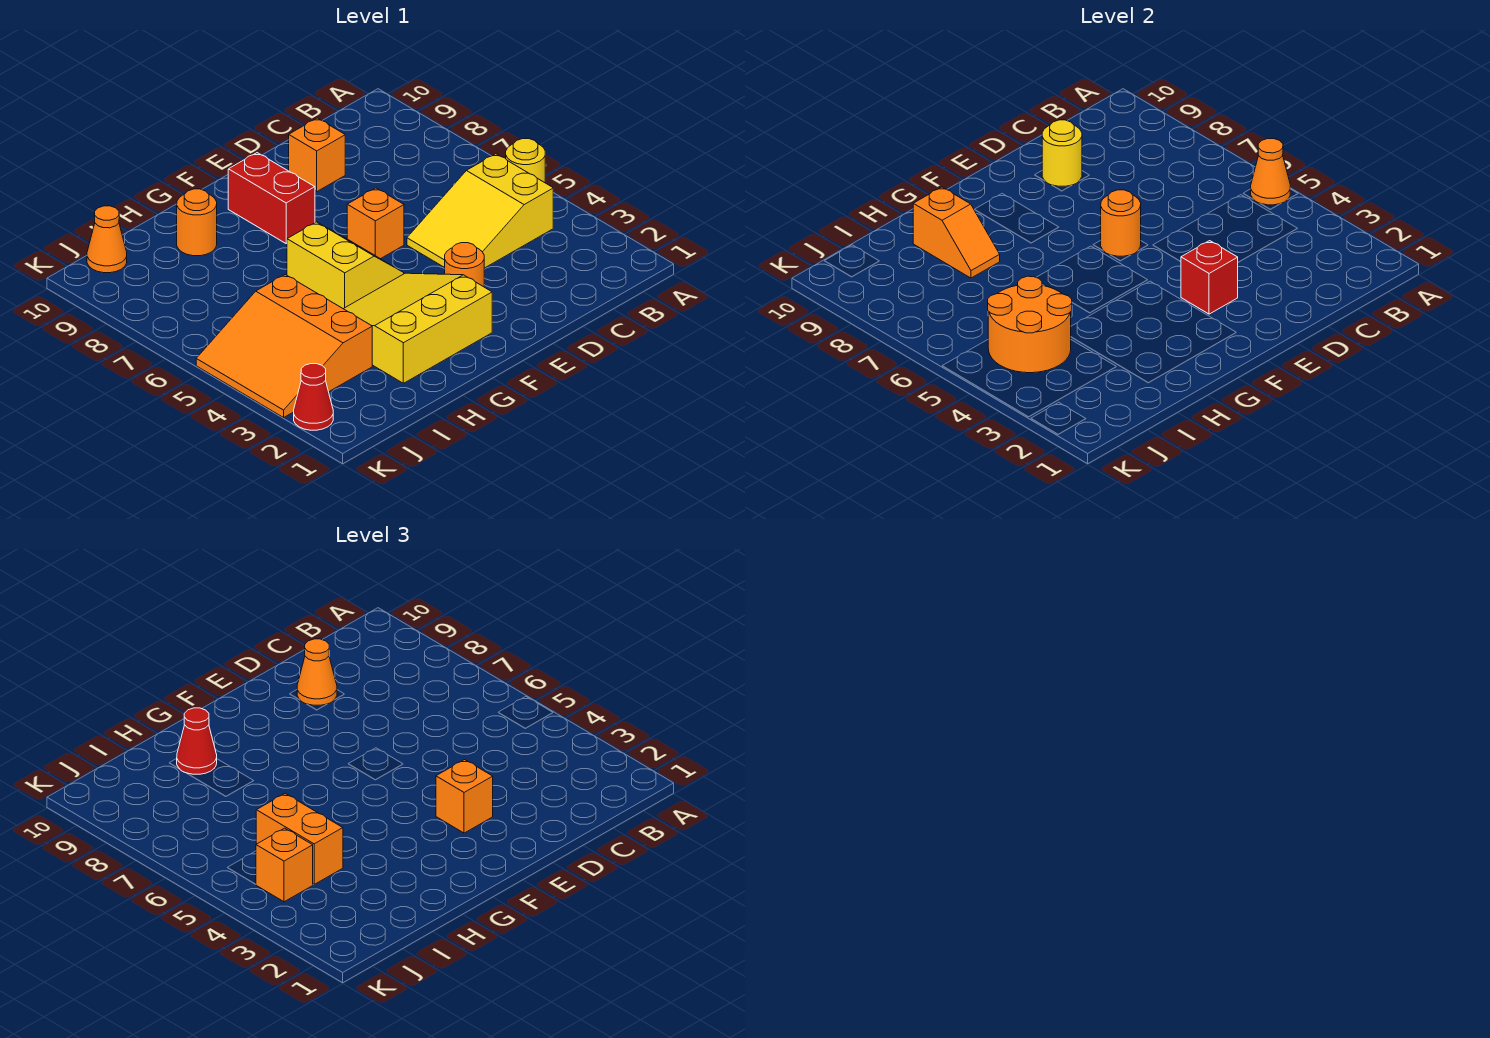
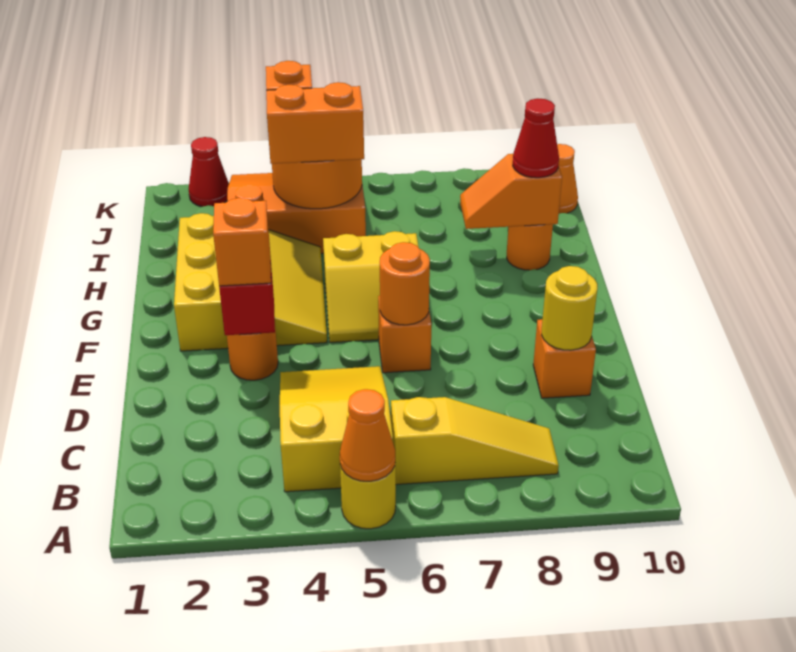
none -> yellow 1x3 slope [391,397,559,485]
orange 1x1 cone [297,639,337,705] -> none
red 1x2 brick [228,153,315,243] -> none

